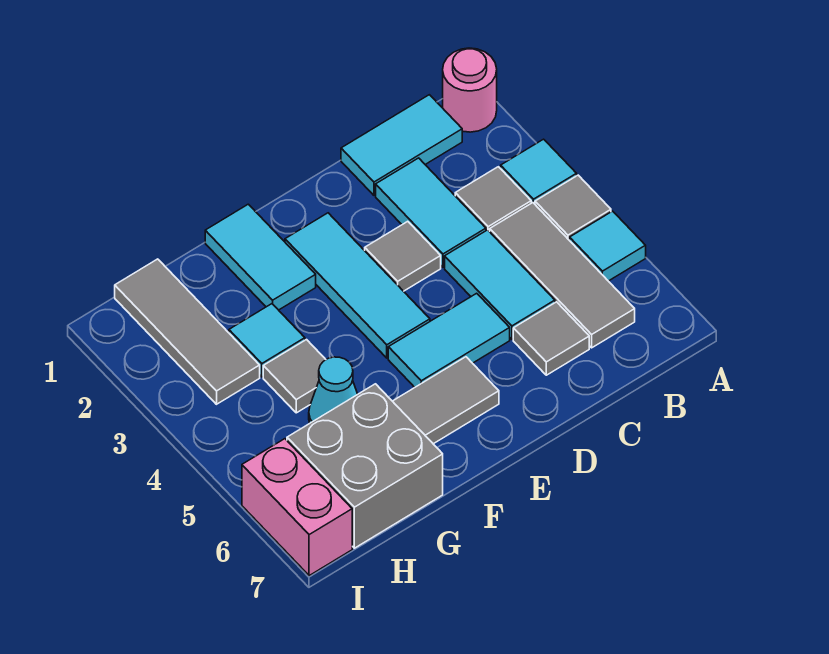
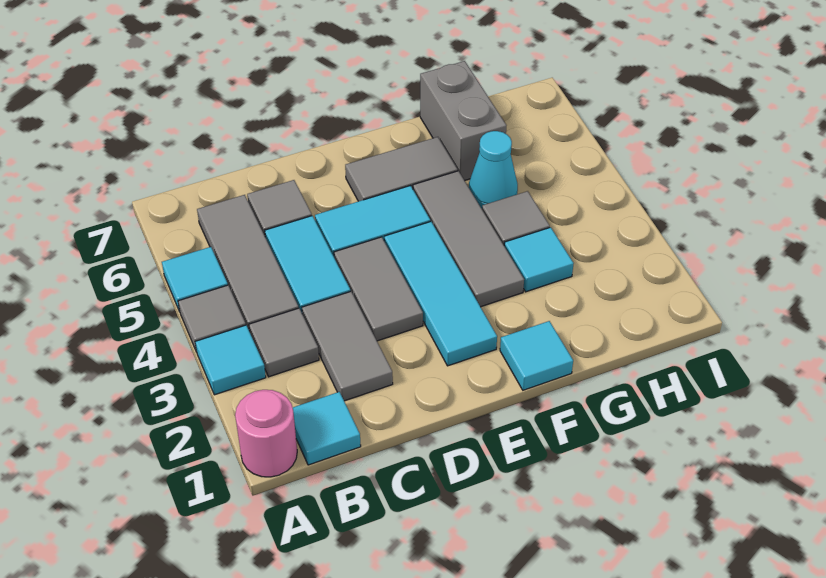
cyan 1x2 tile [341,95,462,195] -> cyan 1x1 tile [293,392,361,465]
cyan 1x2 tile [376,158,486,267] -> grey 1x2 tile [302,291,393,401]
grey 1x1 tile [365,221,441,291] -> grey 1x2 tile [334,237,423,341]
cyan 1x2 tile [205,204,316,310] -> cyan 1x1 tile [500,321,573,390]
grey 2x2 brick [287,384,443,548] -> grey 1x2 brick [420,61,506,181]
grey 1x3 tile [115,259,260,404] -> grey 1x3 tile moved to [413,171,524,307]
pink 1x2 brick [242,439,352,576] -> none

